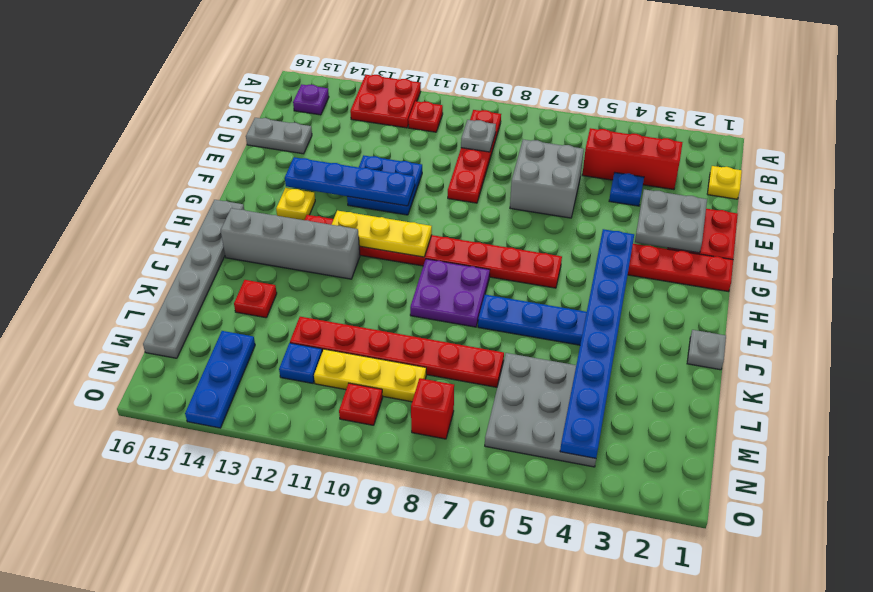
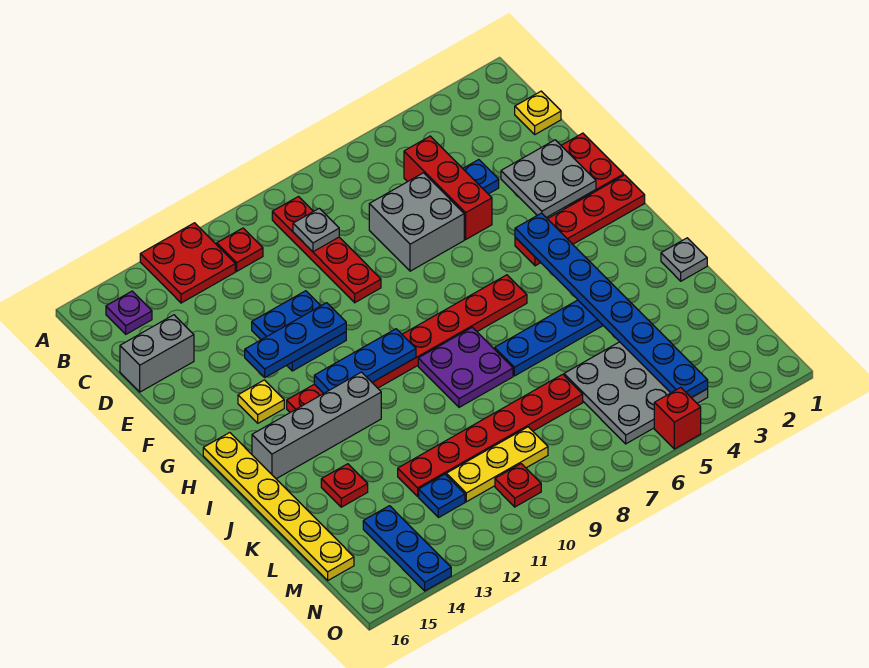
red 1x3 brick [582,128,683,190] -> red 1x3 brick turned to [404,136,492,239]
grey 1x2 plate [246,118,312,154] -> grey 1x2 brick [120,315,194,392]
blue 1x4 plate [285,157,415,206] -> blue 1x3 plate [245,303,346,377]
yellow 1x3 plate [332,211,432,257] -> blue 1x3 plate [314,329,416,393]
grey 1x6 plate [143,200,244,358] -> yellow 1x6 plate [203,433,354,580]
red 1x1 brick [411,378,454,439] -> red 1x1 brick moved to [654,387,701,449]

